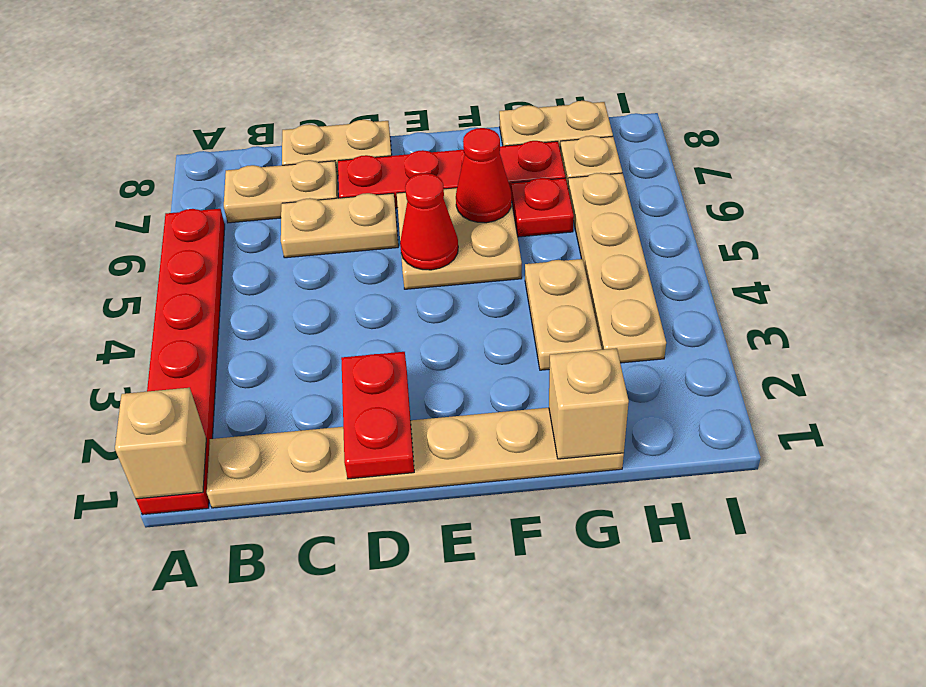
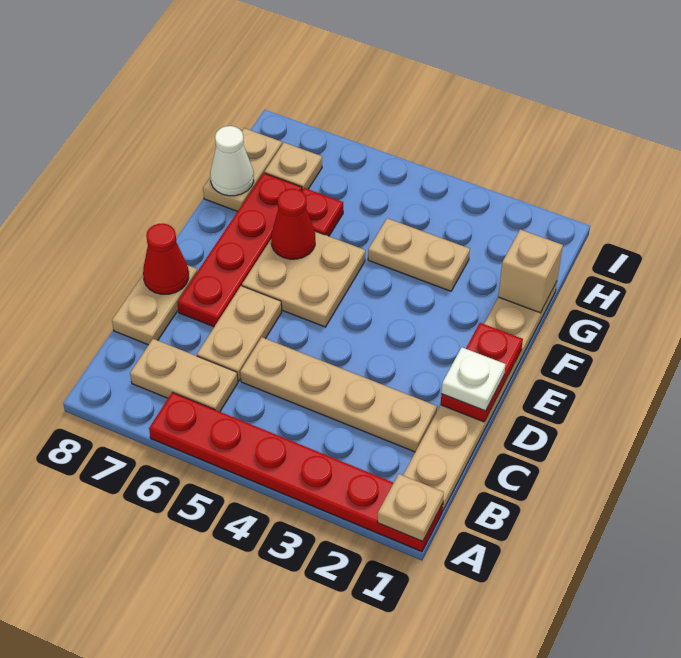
tan 1x1 brick [115,388,206,499] -> tan 1x1 plate [378,474,444,541]
tan 1x2 plate [224,160,338,223] -> tan 1x2 plate turned to [130,339,238,412]
red 1x2 plate [341,352,414,479] -> red 1x2 plate turned to [441,323,523,422]
none -> white 1x1 plate [441,347,506,411]
red 1x1 cone [400,173,458,270] -> red 1x1 cone moved to [143,224,189,294]
none -> white 1x1 cone [210,126,254,196]
tan 1x4 plate [568,173,666,363] -> tan 1x4 plate moved to [240,337,437,452]

